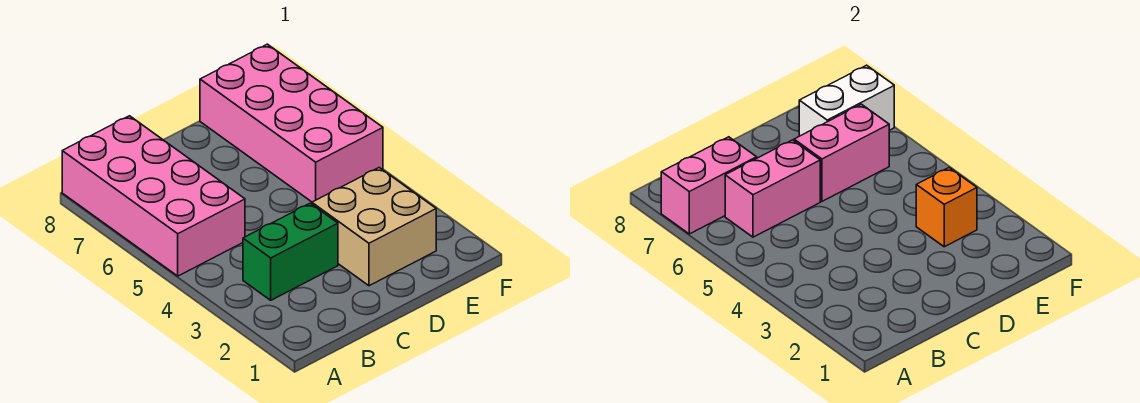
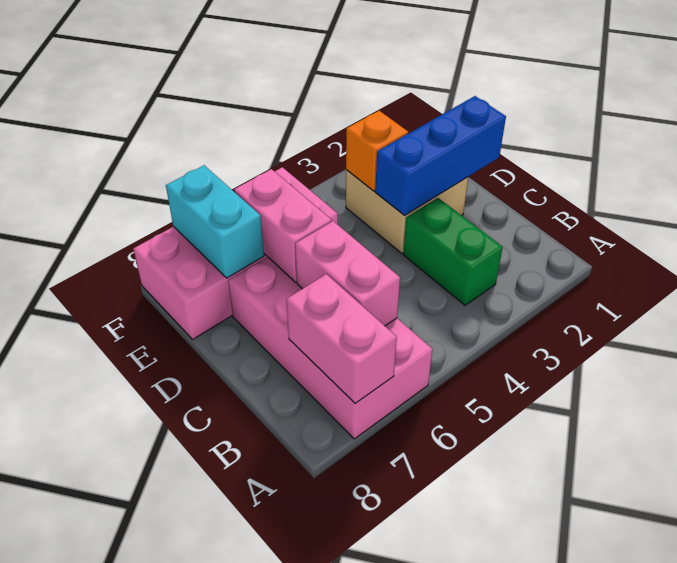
pink 2x4 brick [62,116,245,276] -> pink 2x4 brick turned to [228,257,433,439]
none -> blue 1x3 brick [375,96,506,216]
white 1x2 brick [799,65,894,136] -> cyan 1x2 brick [166,165,264,278]

